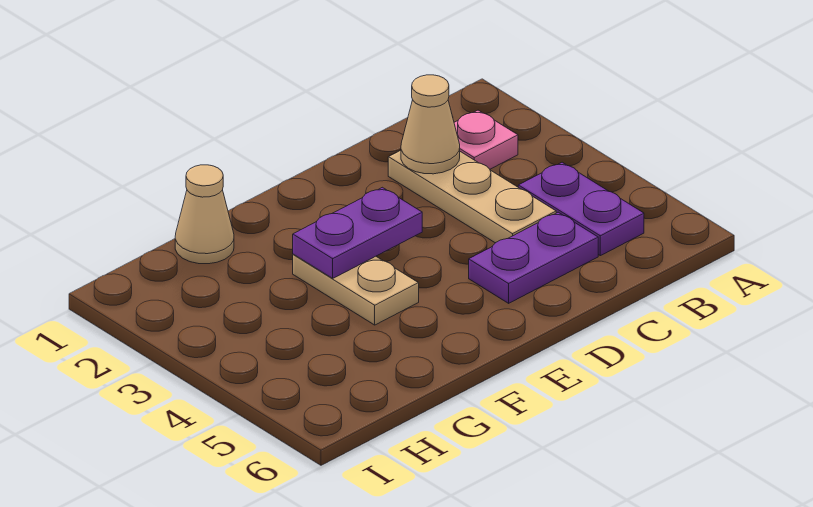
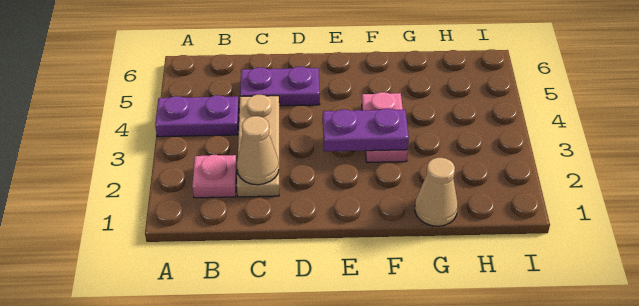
purple 1x2 plate [518,162,644,256] -> purple 1x2 plate turned to [155,95,239,137]
tan 1x2 plate [293,254,419,325] -> pink 1x2 plate [362,92,408,162]

